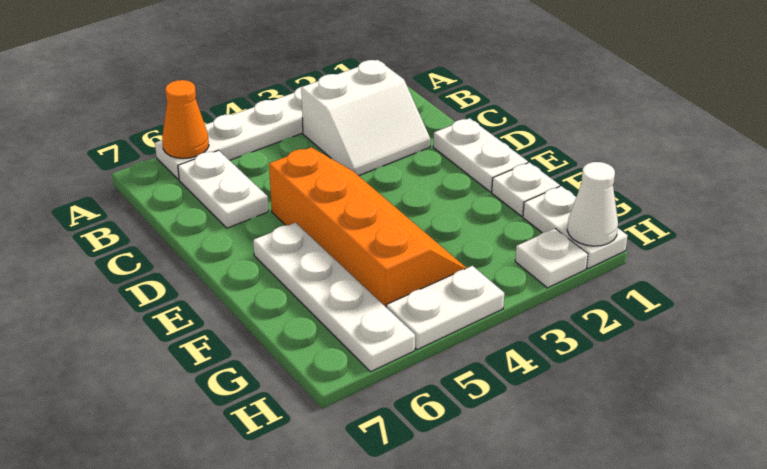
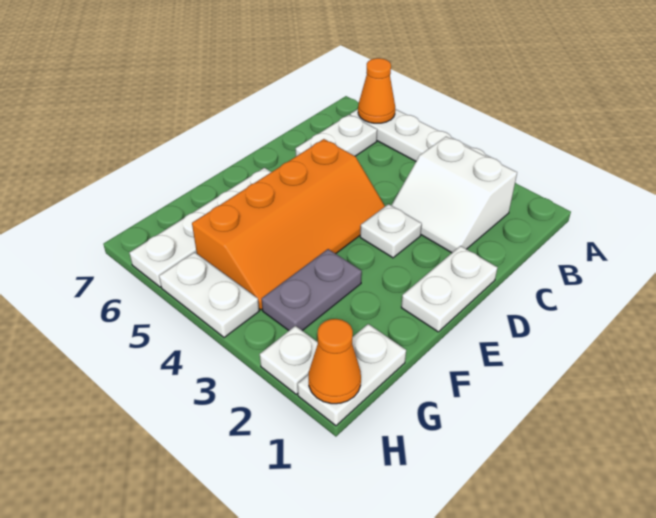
white 1x1 plate [492,162,560,216] -> white 1x1 plate moved to [360,204,422,258]
none -> grey 1x2 plate [262,249,362,331]
white 1x1 cone [567,162,618,246] -> orange 1x1 cone [309,319,361,404]

